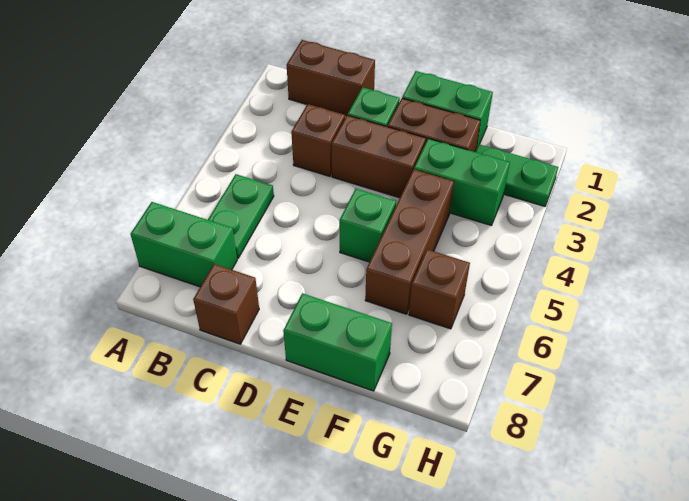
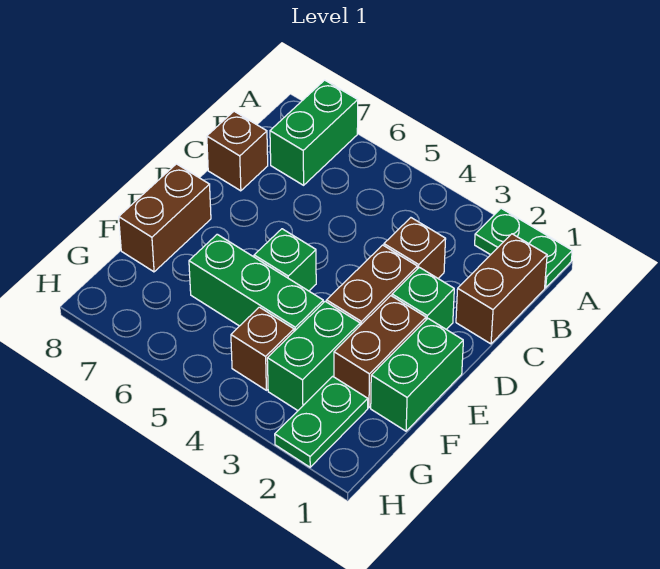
green 1x2 plate [208,174,274,259] -> green 1x2 plate moved to [475,208,572,288]
green 1x2 brick [283,293,392,391] -> brown 1x2 brick [119,164,211,272]
brown 1x3 brick [365,170,454,314] -> green 1x3 brick [189,234,323,331]
brown 1x1 brick [409,249,470,329] -> brown 1x1 brick moved to [231,307,294,390]

